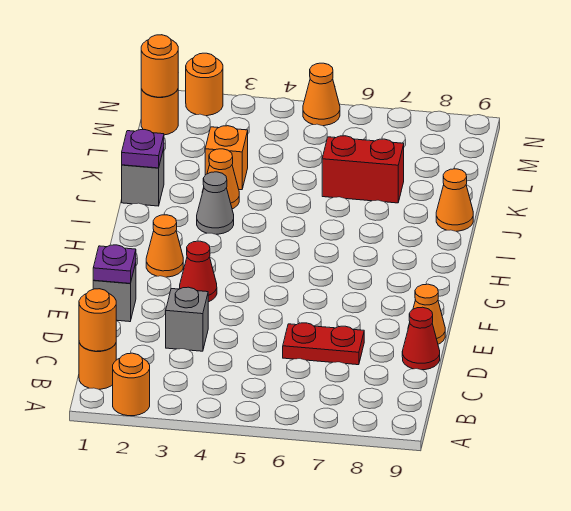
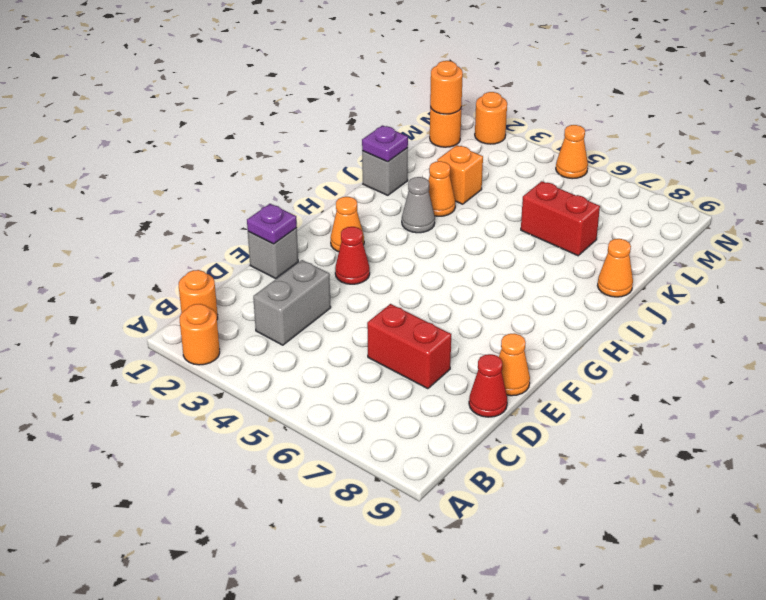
orange 1x1 round brick [79,289,116,351] -> none
grey 1x1 brick [166,287,208,351] -> grey 1x2 brick [253,260,331,345]
red 1x2 plate [283,323,364,365] -> red 1x2 brick [367,304,451,389]

